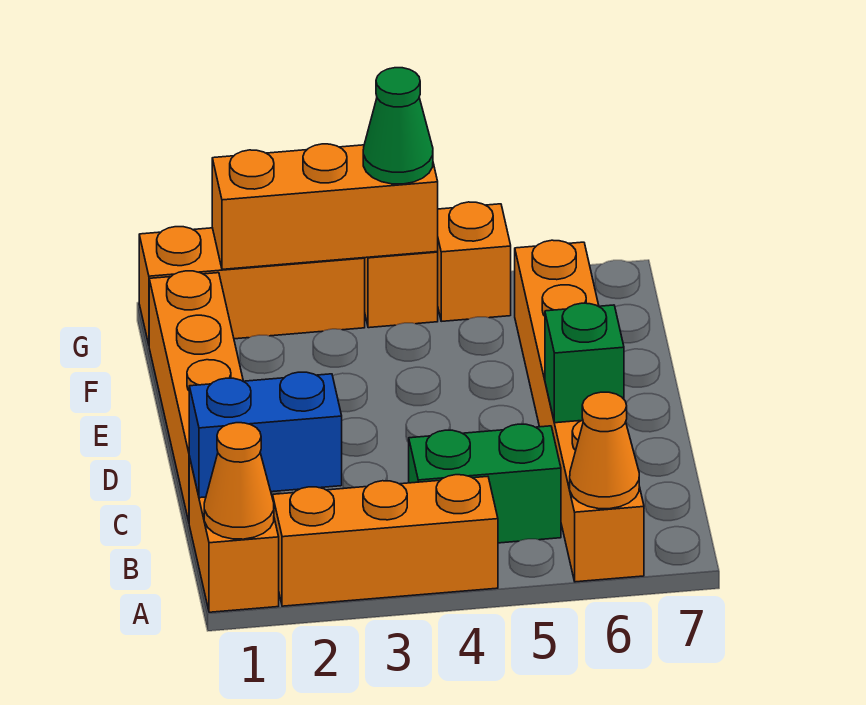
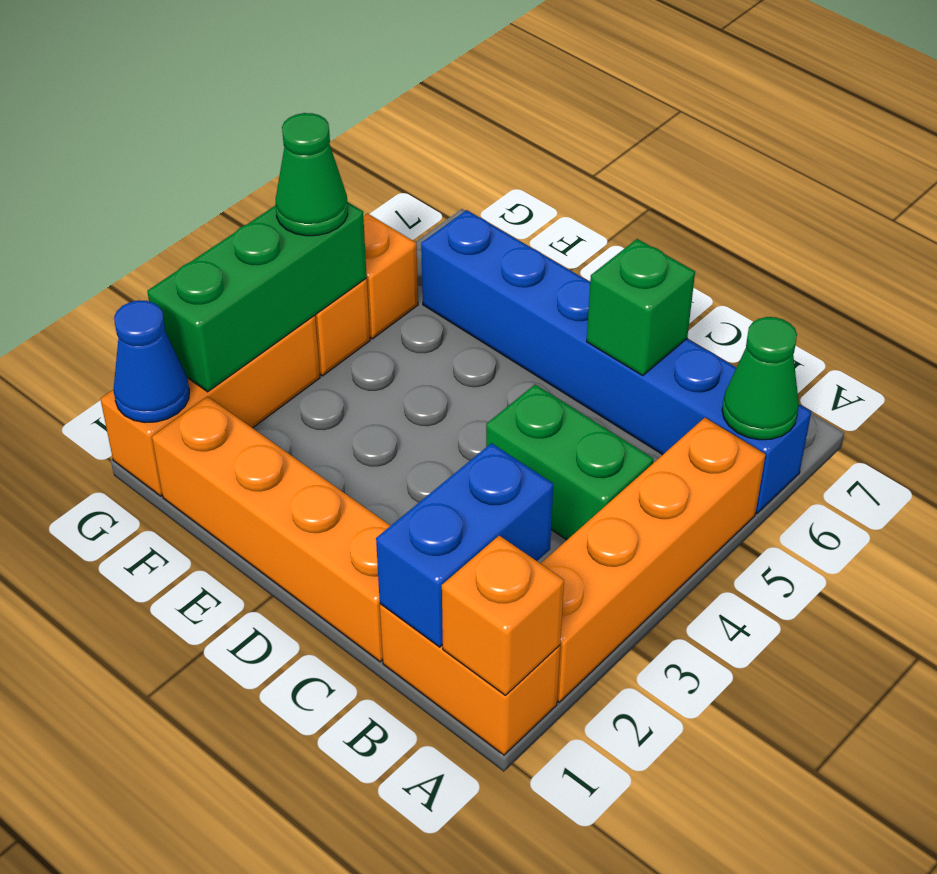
orange 1x1 cone [204,423,274,539] -> orange 1x1 brick [442,536,564,695]
orange 1x3 brick [273,475,498,606] -> orange 1x4 brick [540,418,765,702]
orange 1x6 brick [515,240,644,582] -> blue 1x6 brick [421,210,811,513]
orange 1x1 cone [570,392,639,509] -> green 1x1 cone [722,317,799,440]
green 1x2 brick [409,424,561,543] -> green 1x2 brick turned to [486,384,653,540]
none -> blue 1x1 cone [113,300,189,422]
orange 1x3 brick [212,144,438,269] -> green 1x3 brick [147,202,367,392]

